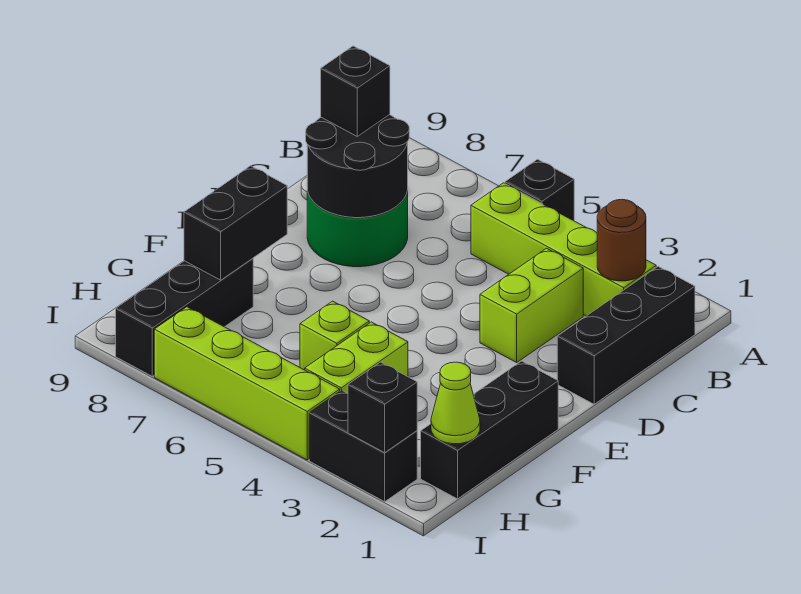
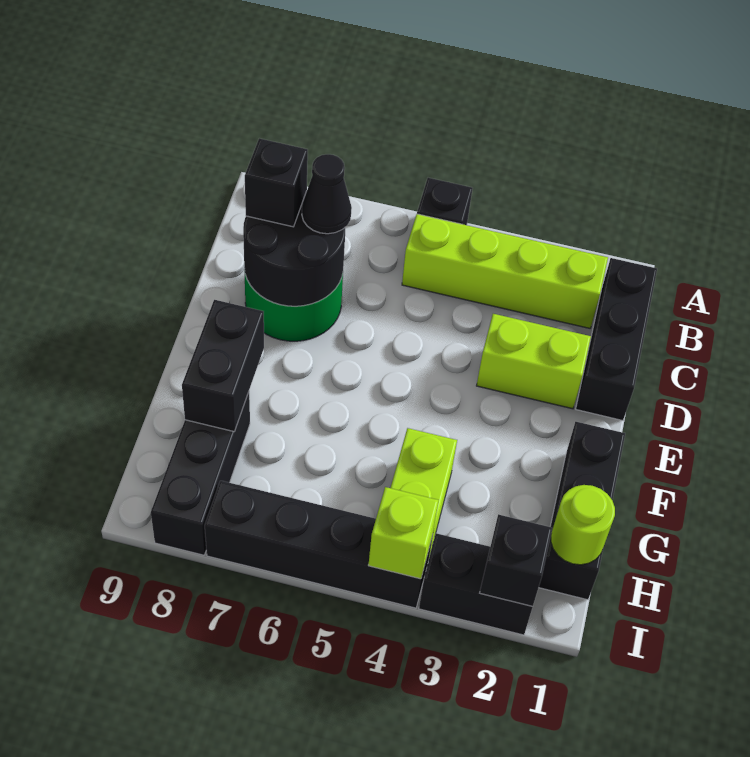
brown 1x1 round brick [597,200,646,281] -> none
lime 1x2 brick [480,248,583,362] -> lime 1x2 brick turned to [477,314,591,409]
none -> black 1x1 cone [302,154,352,234]
lime 1x1 brick [300,301,369,370] -> lime 1x1 brick moved to [368,487,439,579]
lime 1x1 cone [431,362,480,444] -> lime 1x1 round brick [551,485,615,565]
lime 1x4 brick [154,307,340,460] -> black 1x4 brick [205,481,433,608]

